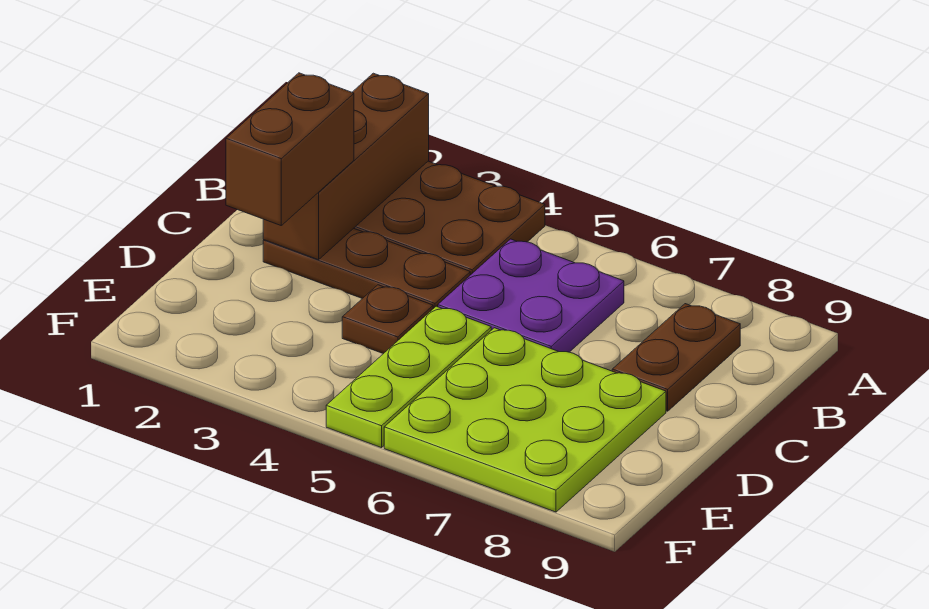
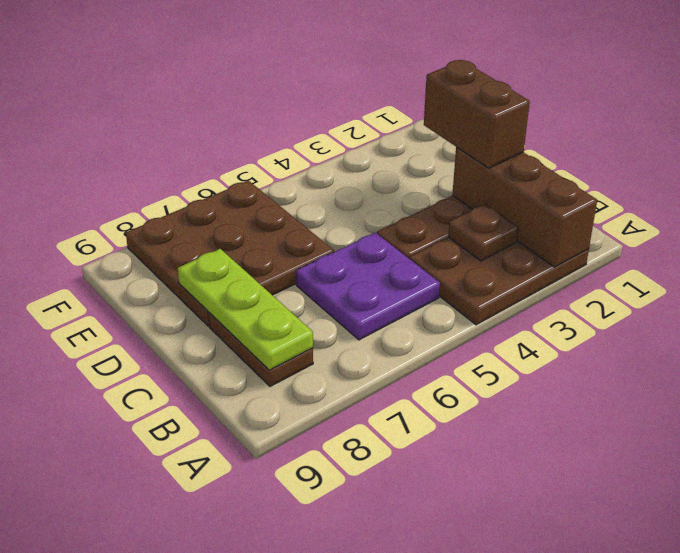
brown 1x1 plate [342,285,433,354] -> brown 1x1 plate moved to [448,204,518,261]
lime 1x3 plate [326,306,491,448] -> lime 1x3 plate moved to [178,249,313,370]
lime 3x3 plate [384,328,666,512] -> brown 3x3 plate [126,180,334,326]

